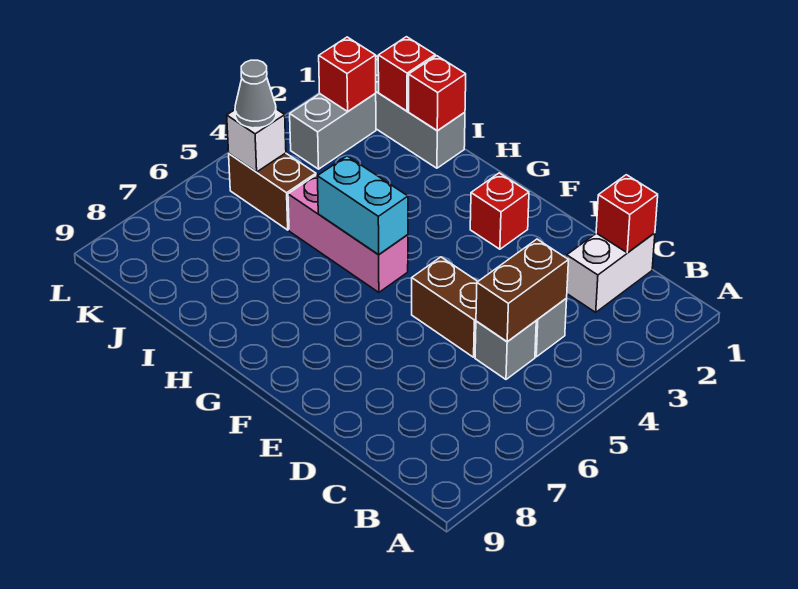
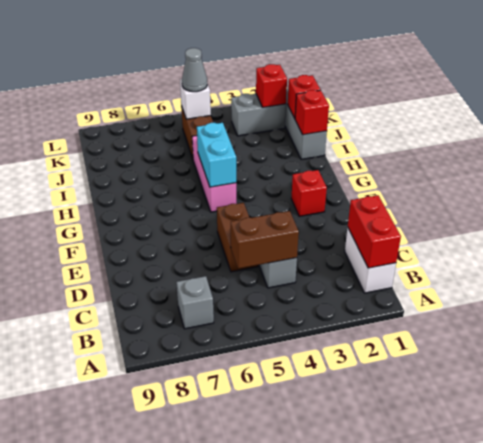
white 1x2 brick [567,233,655,312] -> white 1x2 brick turned to [345,228,396,293]
red 1x1 brick [596,175,658,253] -> red 1x2 brick [348,195,401,268]
grey 1x1 brick [475,321,536,379] -> grey 1x1 brick moved to [176,276,214,329]

